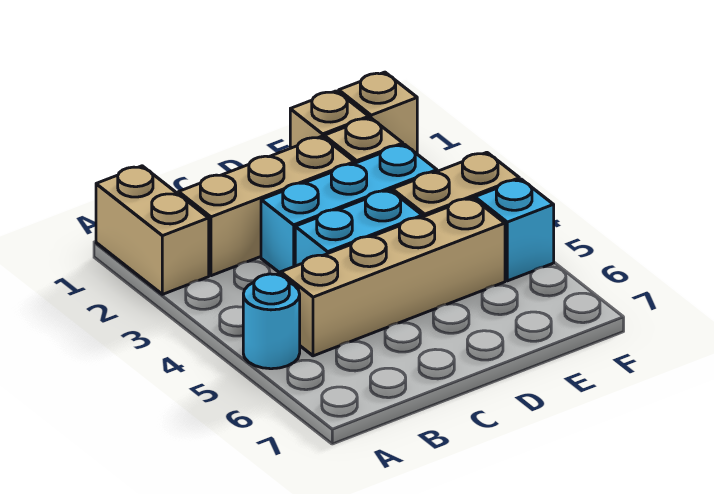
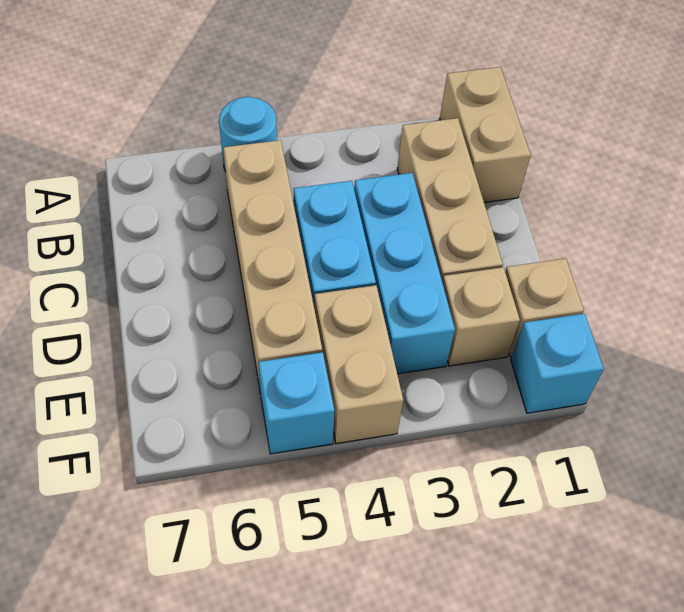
tan 1x2 brick [96,166,209,294] -> tan 1x2 brick turned to [440,67,531,202]
tan 1x1 brick [339,72,417,154] -> cyan 1x1 brick [511,314,604,413]

